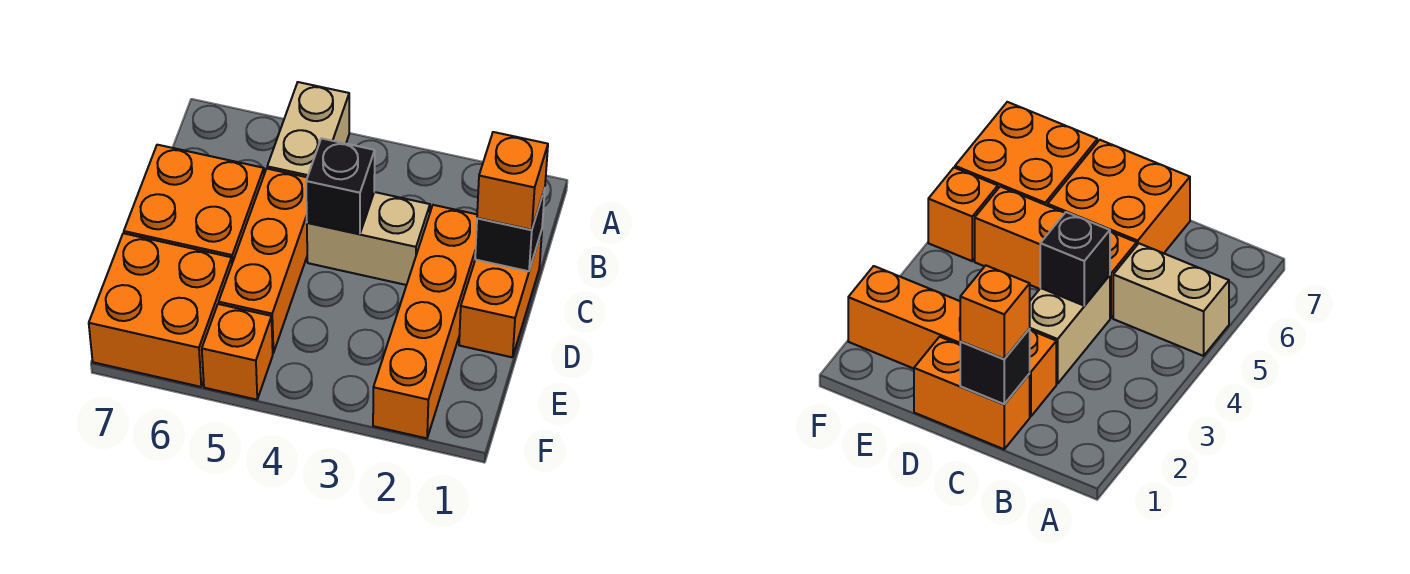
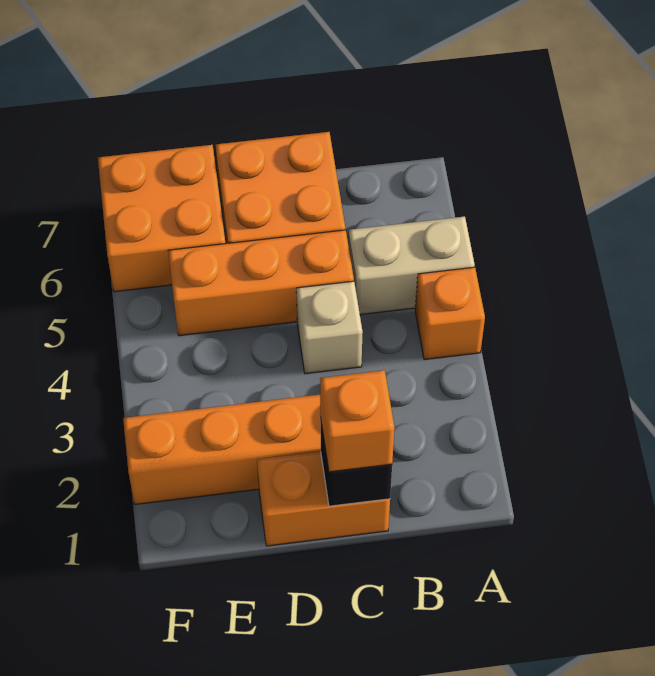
tan 1x2 brick [307,192,430,285] -> tan 1x1 brick [296,281,363,374]
black 1x1 brick [306,138,375,234] -> none
orange 1x1 brick [202,304,273,400] -> orange 1x1 brick moved to [415,267,485,360]

